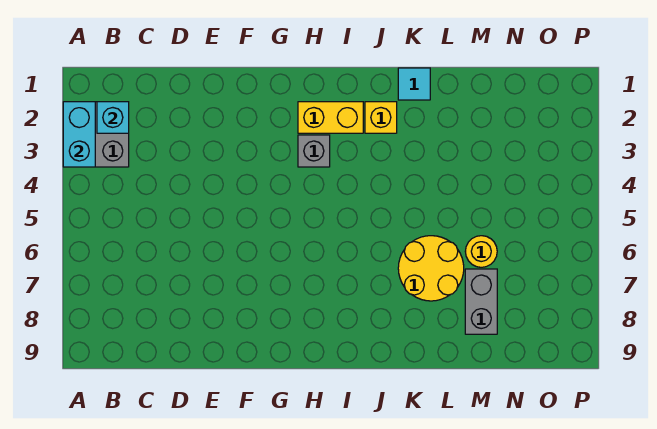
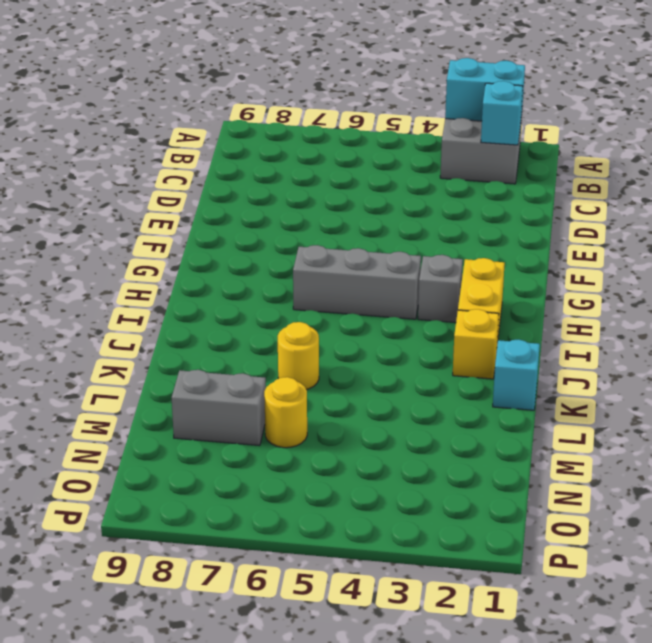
none -> grey 1x3 brick [293,245,421,319]
cyan 1x1 tile [398,68,430,100] -> cyan 1x1 brick [493,339,540,410]
yellow 2x2 round brick [398,236,464,301] -> yellow 1x1 round brick [278,322,319,390]

